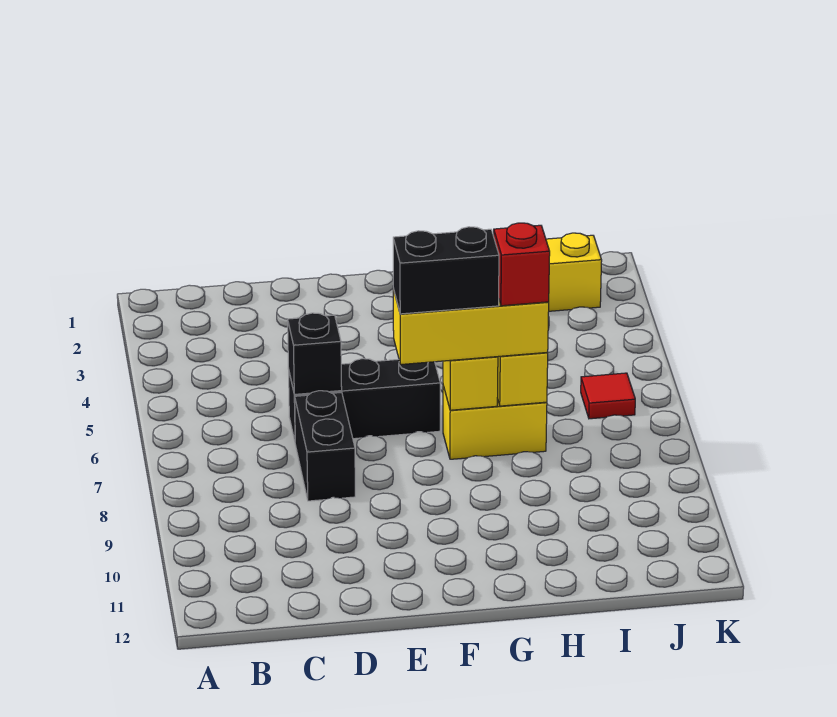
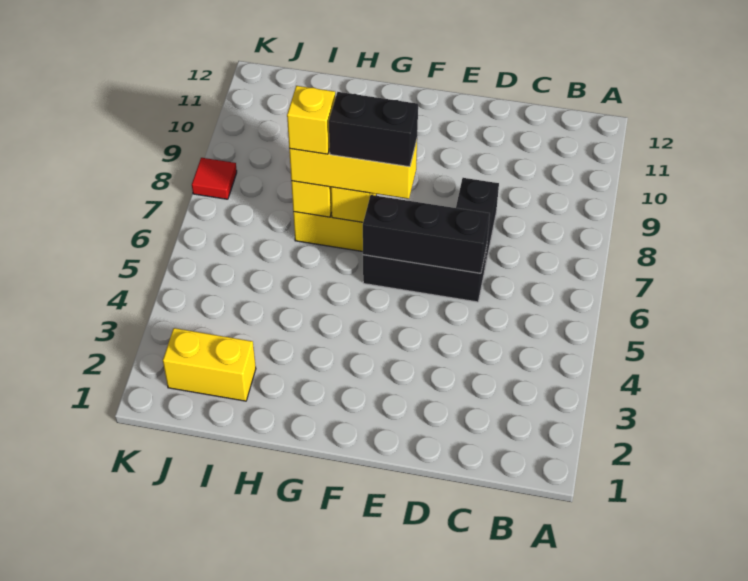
black 1x1 brick [288,313,342,395] -> black 1x3 brick [363,195,490,273]
red 1x1 brick [494,223,550,306] -> yellow 1x1 brick [287,86,336,154]
red 1x1 tile [581,373,635,419] -> red 1x1 tile moved to [192,158,237,199]

